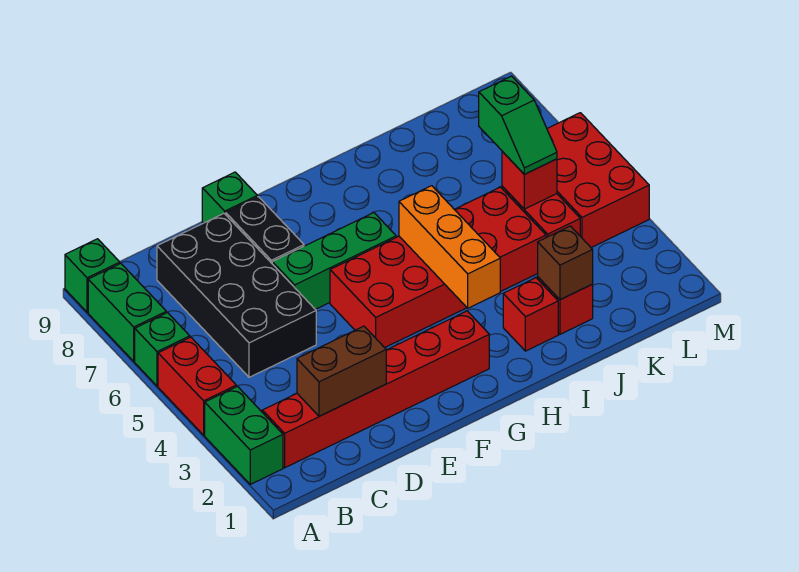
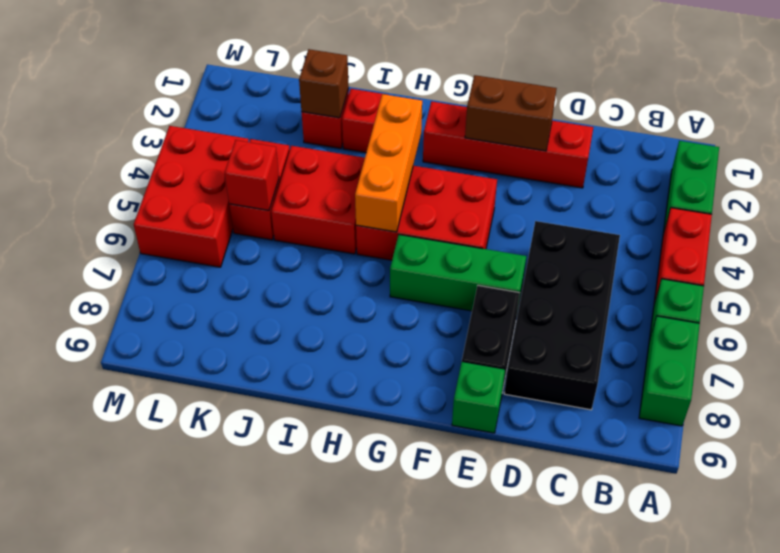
green 1x1 brick [65,239,120,312] -> none
red 1x6 brick [262,311,489,468] -> red 1x4 brick [423,101,593,188]
brown 1x2 brick [297,326,386,416] -> brown 1x2 brick moved to [465,75,557,151]
green 1x2 slope [479,76,557,174] -> none

